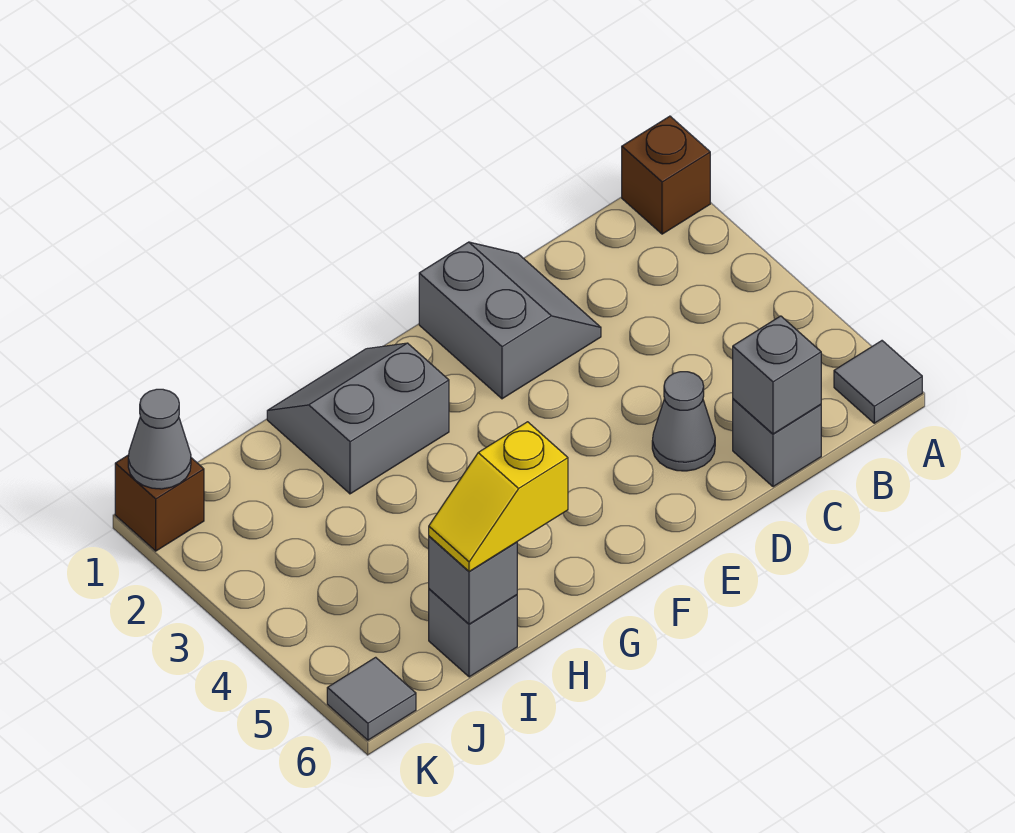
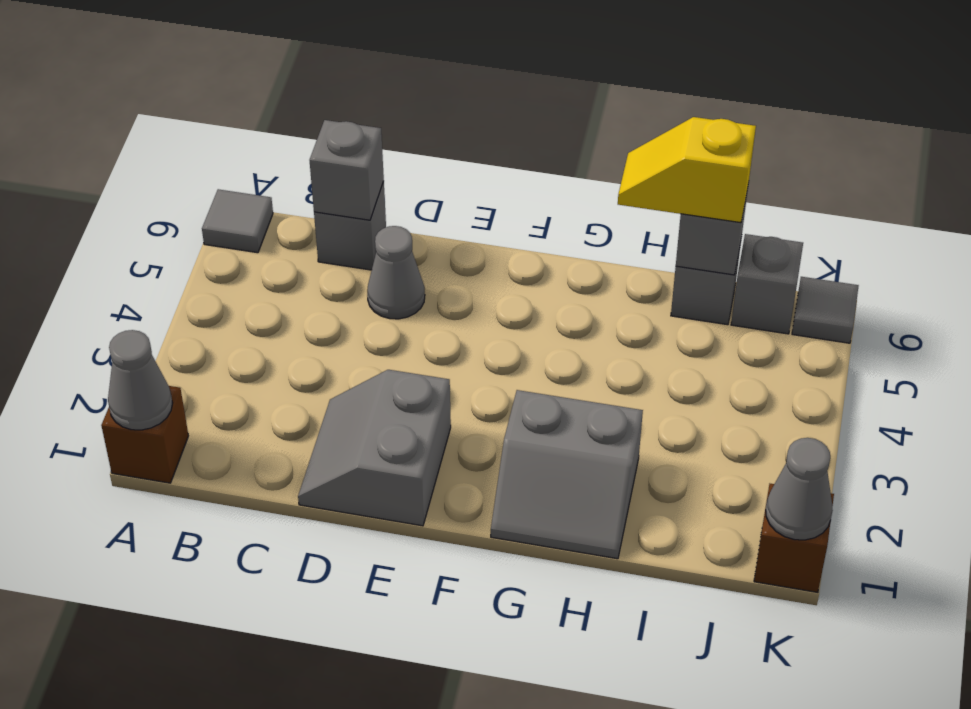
none -> grey 1x1 cone [108,330,172,430]
yellow 1x2 slope [429,422,568,571] -> yellow 1x2 slope turned to [618,117,756,223]
none -> grey 1x1 brick [731,234,803,334]

